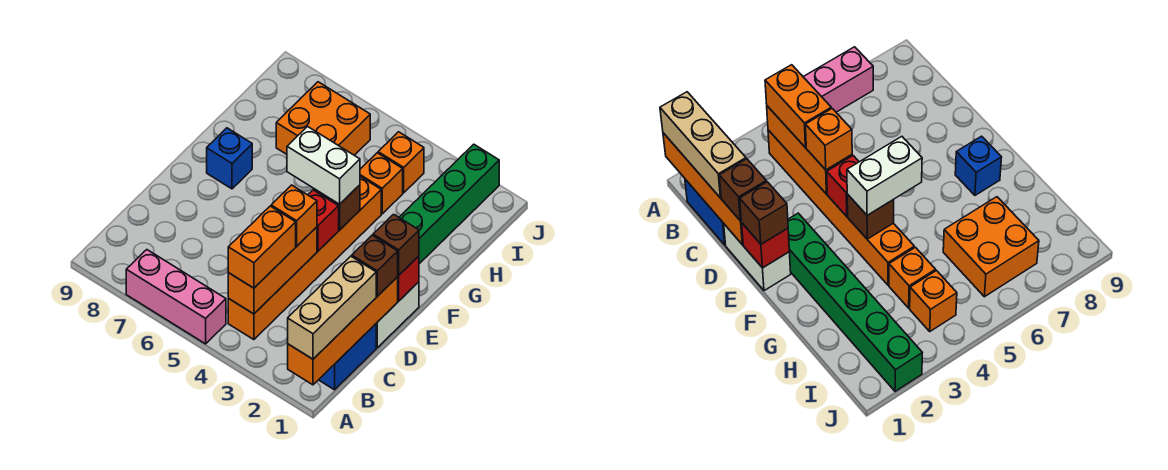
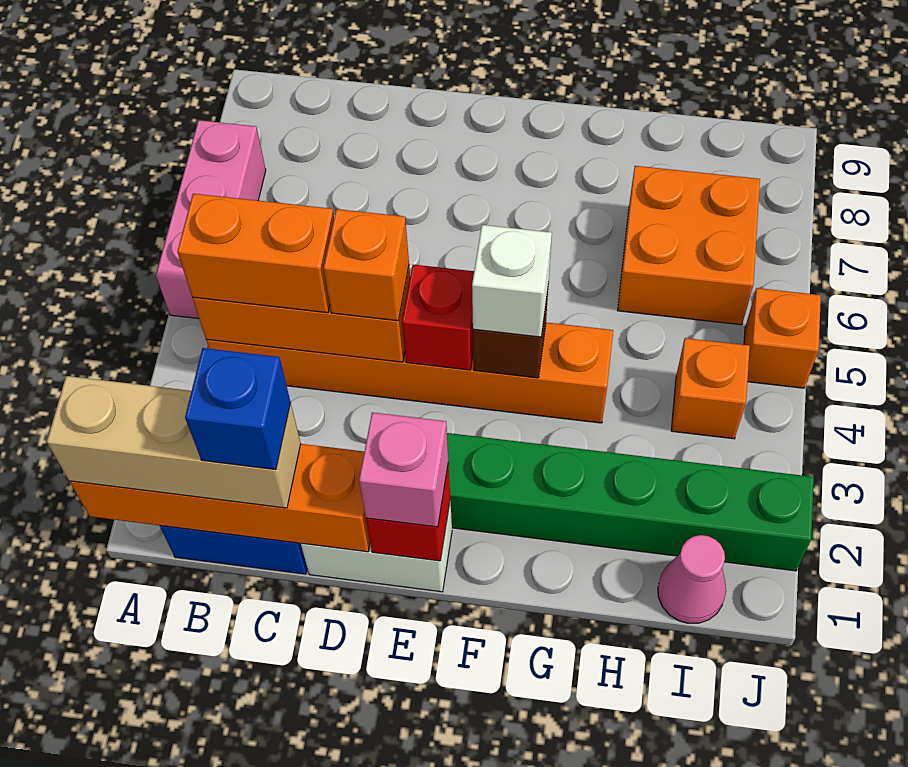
brown 1x1 brick [352,235,398,296] -> none
brown 1x1 brick [373,214,419,275] -> pink 1x1 brick [359,412,448,527]
white 1x2 brick [287,127,360,204] -> white 1x1 brick [472,225,552,337]
blue 1x1 brick [207,128,252,189] -> blue 1x1 brick moved to [185,348,291,470]
orange 1x1 brick [360,153,403,214] -> orange 1x1 brick moved to [744,288,821,388]
none -> pink 1x1 cone [658,535,726,623]

